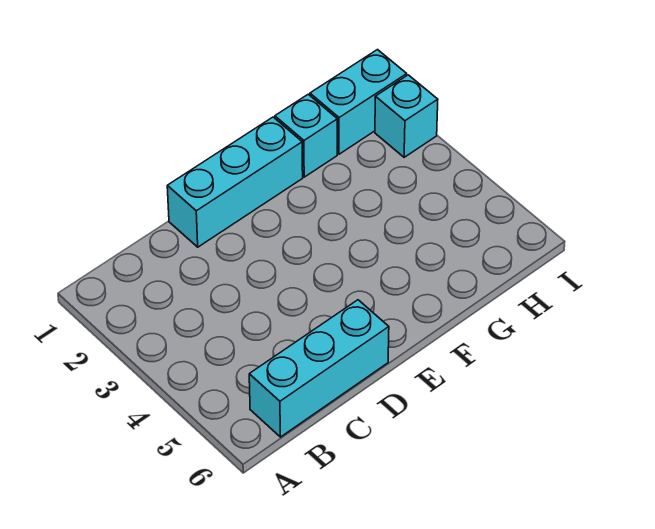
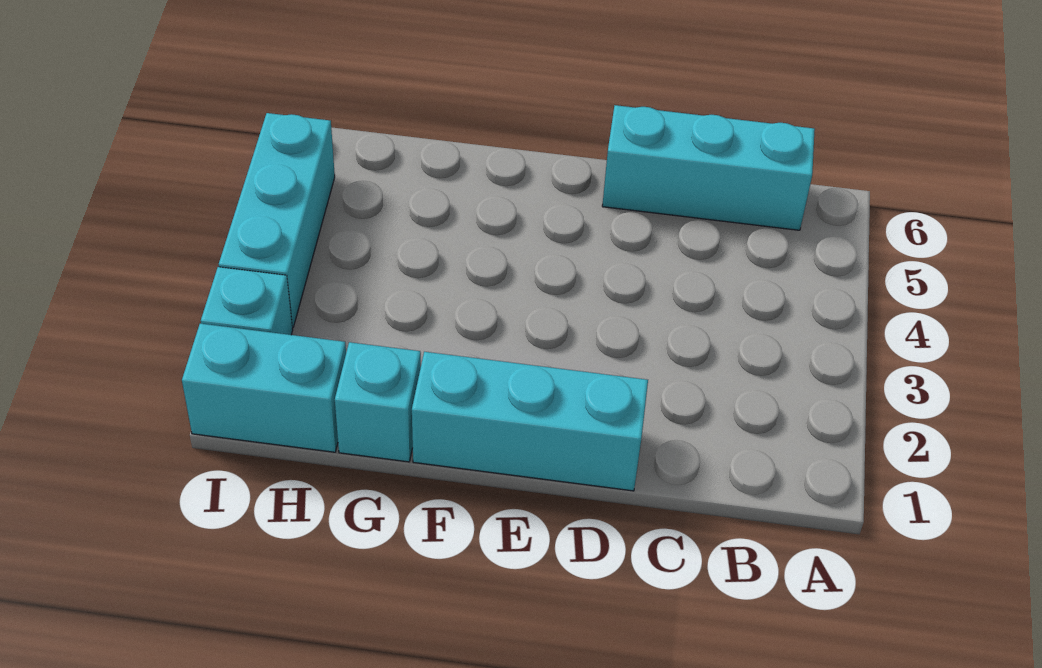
none -> cyan 1x3 brick [219,113,335,328]

